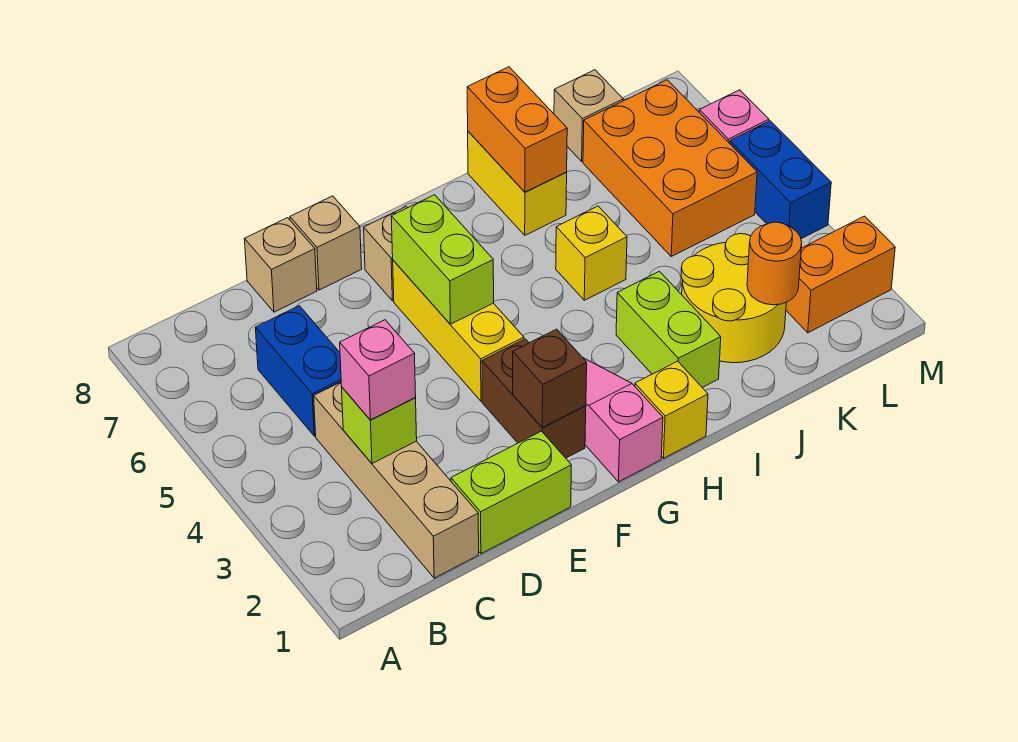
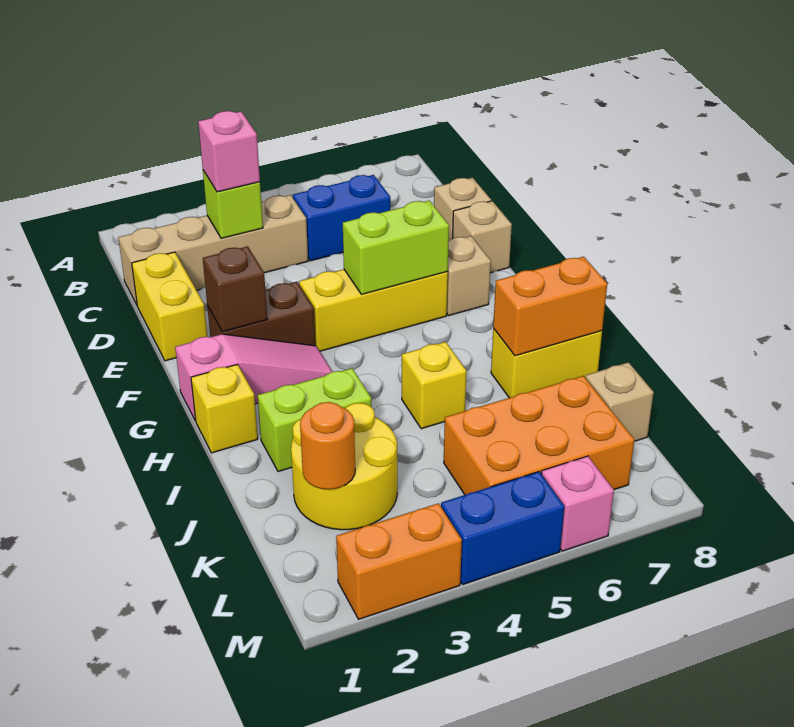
lime 1x2 brick [451,431,571,554] -> yellow 1x2 brick [132,252,207,361]
orange 1x2 brick [786,216,895,333] -> orange 1x2 brick turned to [336,503,462,619]

